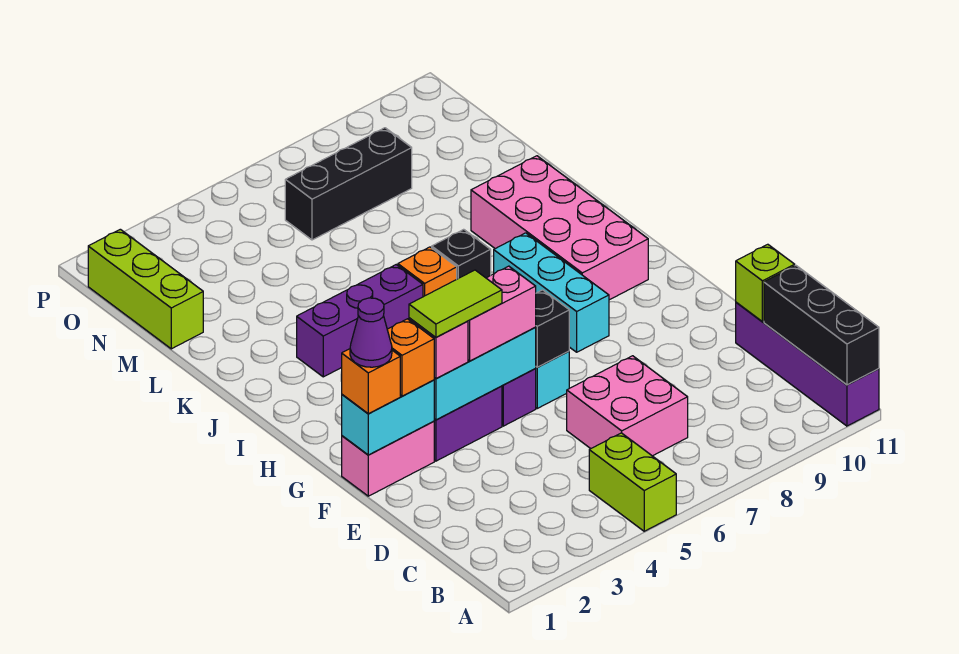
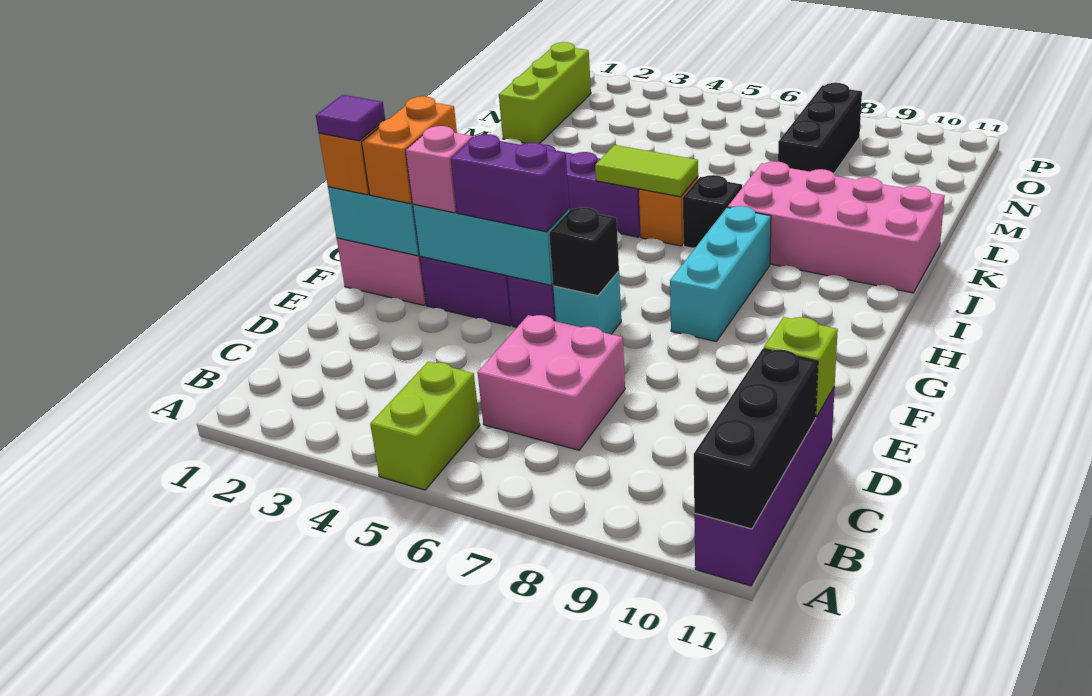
purple 1x1 cone [350,298,392,367] -> purple 1x1 tile [316,95,385,141]
orange 1x1 brick [387,319,434,396] -> orange 1x2 brick [362,96,457,204]
lime 1x2 tile [409,270,502,337] -> lime 1x2 tile moved to [595,145,698,197]
pink 1x2 brick [468,266,536,361] -> purple 1x2 brick [451,134,569,232]
pink 2x4 brick [471,156,648,300] -> pink 2x4 brick turned to [728,161,945,293]
black 1x3 brick [285,128,412,240] -> black 1x3 brick turned to [778,83,862,173]

